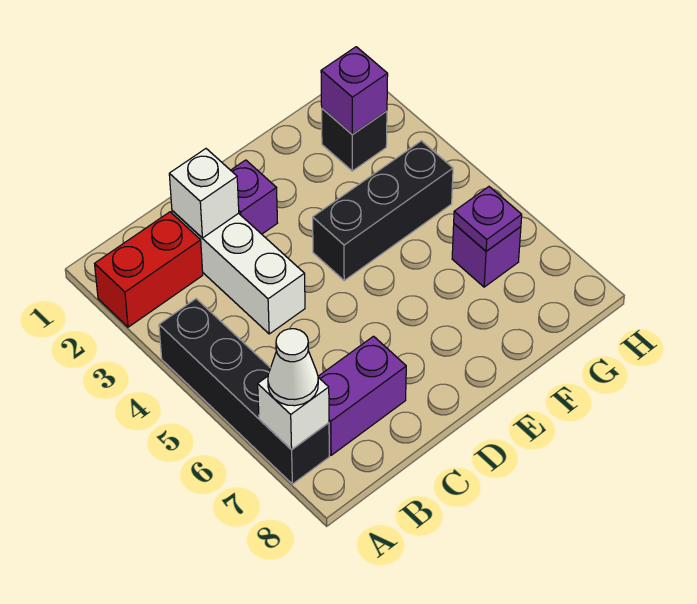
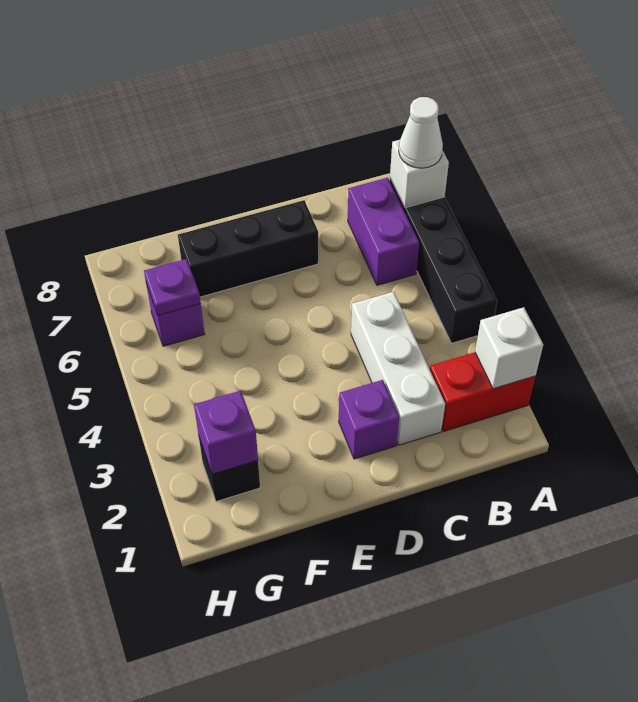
purple 1x2 brick [318,336,406,455] -> purple 1x2 brick turned to [348,178,419,285]
white 1x1 brick [169,149,239,238] -> white 1x1 brick moved to [475,307,543,389]
black 1x3 brick [313,141,453,280] -> black 1x3 brick moved to [178,200,318,297]

